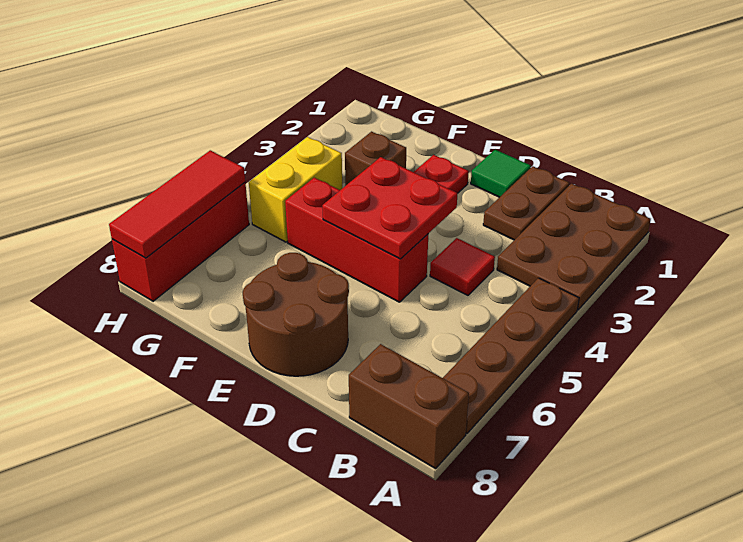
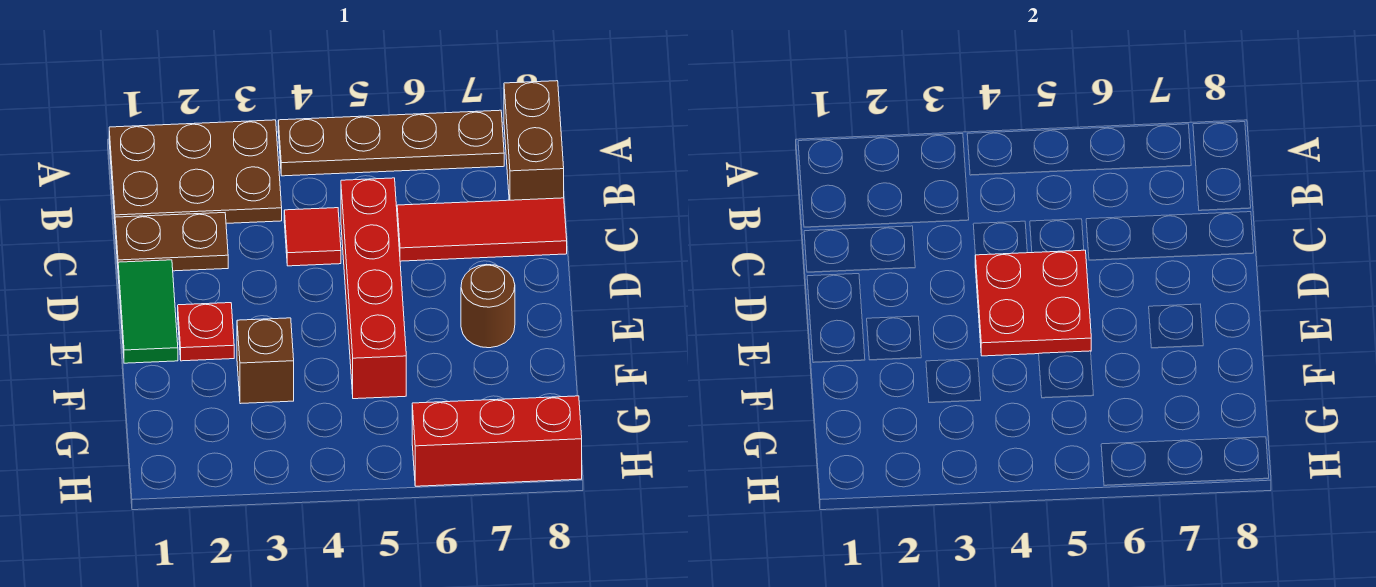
green 1x1 tile [471,150,531,197] -> green 1x2 tile [118,260,178,363]
red 1x3 brick [285,178,428,302] -> red 1x4 brick [341,178,406,399]
brown 2x2 round brick [243,253,349,376] -> brown 1x1 round brick [461,264,515,348]
yellow 1x2 brick [249,137,342,242] -> none
red 1x3 tile [109,150,245,258] -> red 1x3 tile moved to [397,198,567,261]

